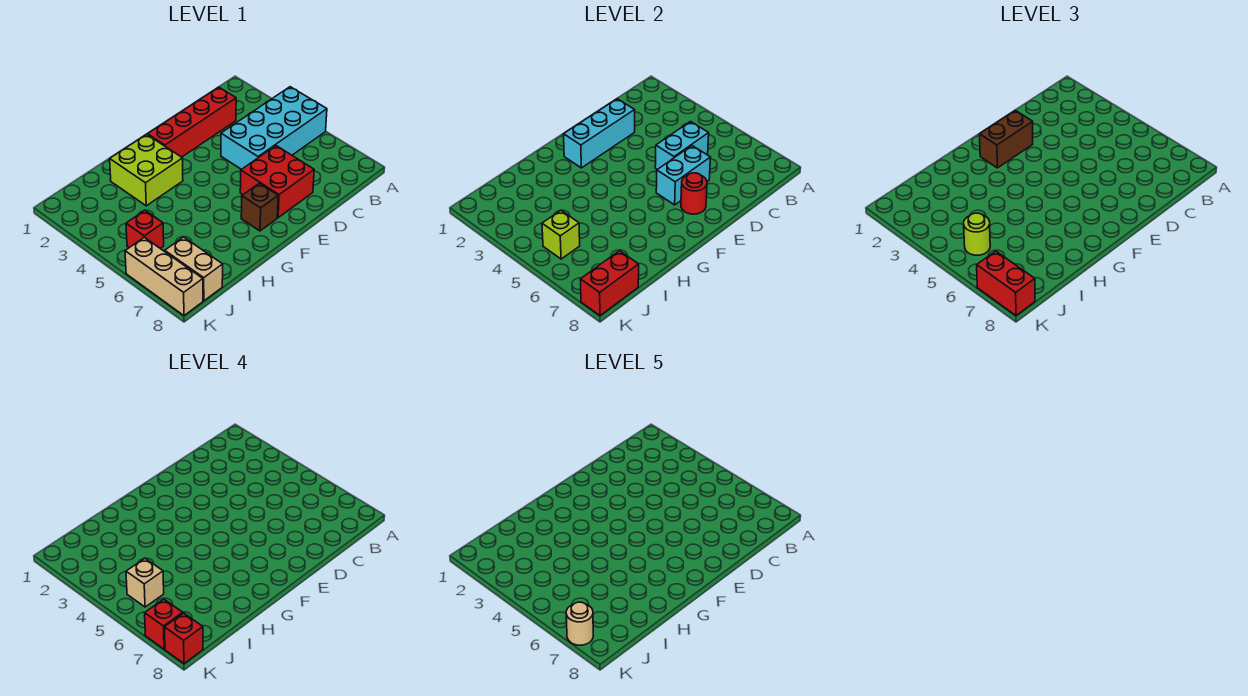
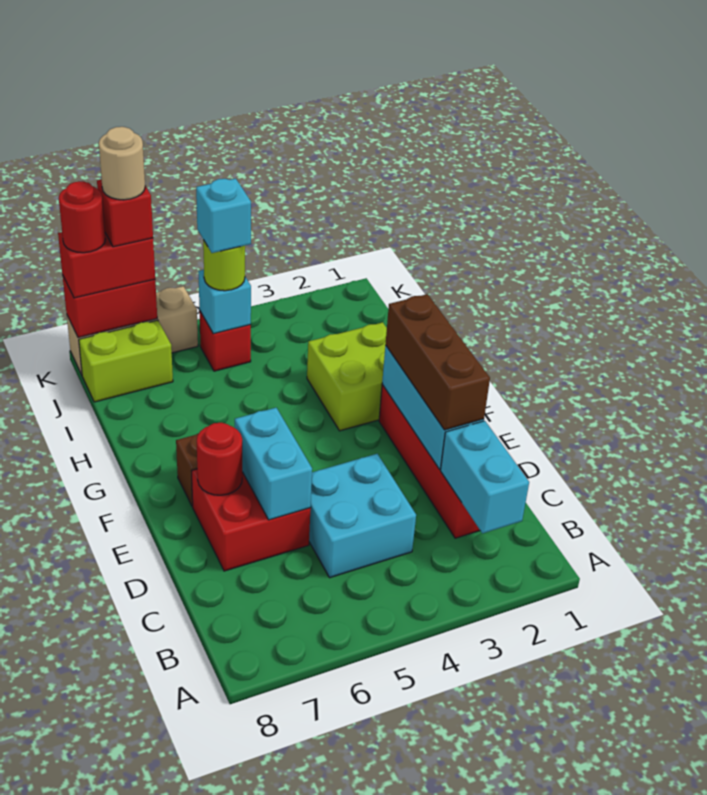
cyan 2x4 brick [221,87,327,169] -> cyan 2x2 brick [309,454,416,578]
cyan 1x2 brick [655,122,709,169] -> cyan 1x2 brick moved to [441,421,529,533]
brown 1x2 brick [980,110,1033,168] -> brown 1x3 brick [386,294,490,430]
lime 1x1 brick [542,210,580,259] -> cyan 1x1 brick [198,270,251,334]
tan 1x1 brick [126,558,164,607] -> cyan 1x1 brick [196,178,251,253]
tan 1x2 brick [165,237,223,301] -> lime 1x2 brick [79,320,173,402]
red 1x2 brick [580,251,639,315] -> red 1x2 brick turned to [62,275,157,338]
red 1x1 brick [164,613,203,663] -> red 1x1 round brick [59,181,105,253]

